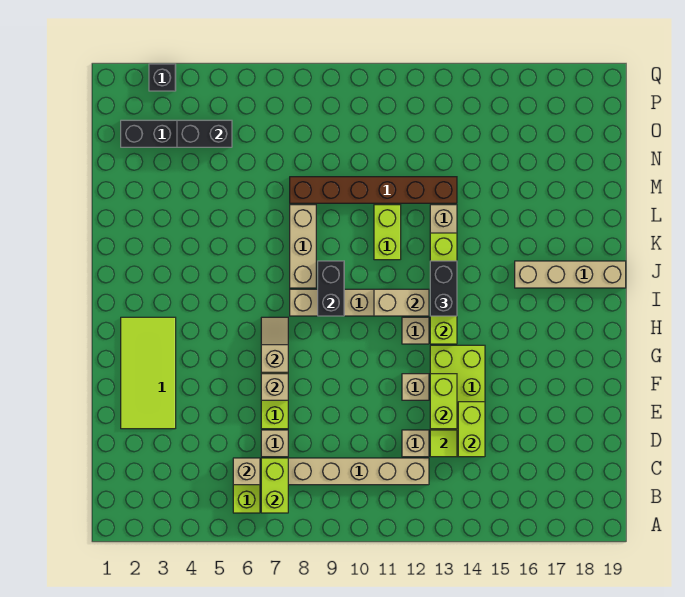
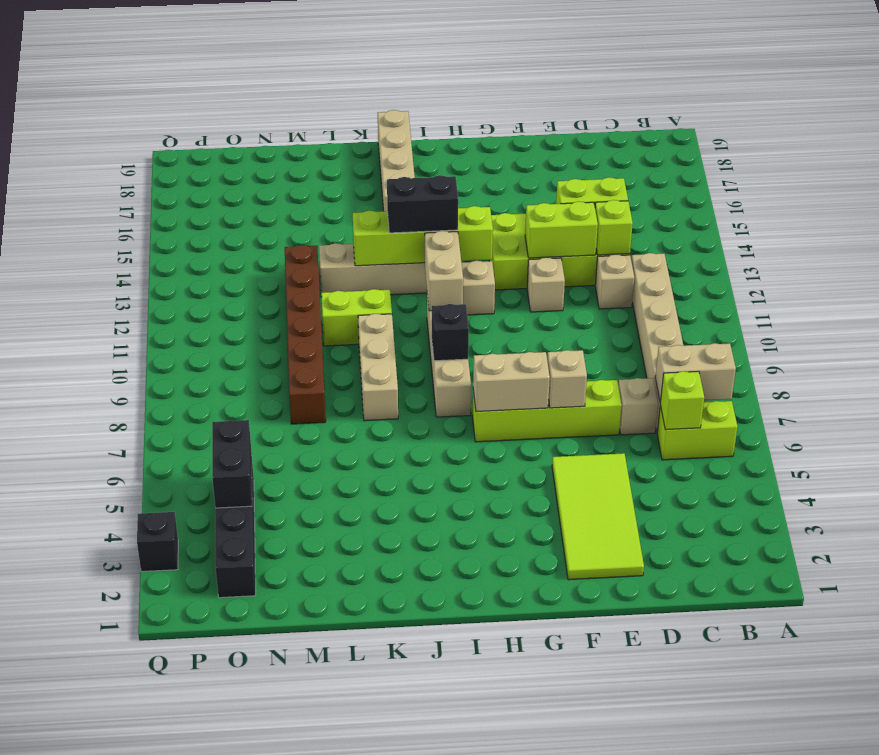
lime 1x2 brick [261,458,288,513] -> tan 1x2 brick [655,343,736,402]
tan 1x1 brick [233,458,260,485] -> lime 1x1 brick [660,371,704,430]
lime 1x1 tile [430,430,457,457] -> lime 1x1 brick [595,200,633,255]
lime 2x4 tile [121,317,176,429] -> lime 2x4 tile turned to [552,453,644,580]
tan 1x2 slope [261,317,288,372] -> tan 1x2 brick [473,352,550,412]
black 1x2 brick [318,261,344,316] -> black 1x1 brick [432,304,469,361]
tan 1x3 brick [290,205,316,288] -> tan 1x3 brick turned to [358,314,398,421]

